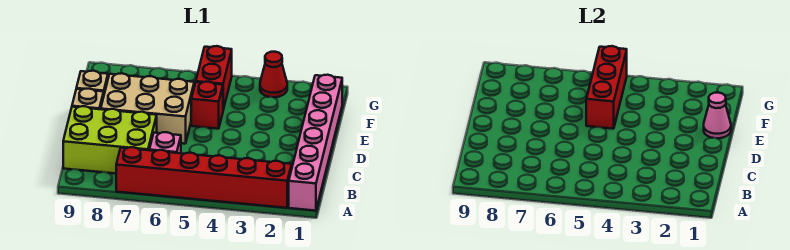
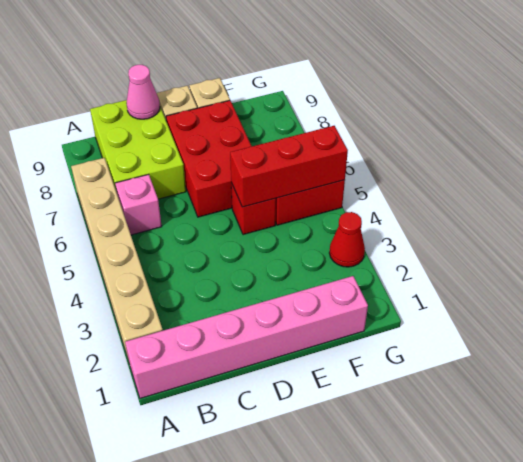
red 1x6 brick [116,147,292,208] -> tan 1x6 brick [71,158,163,361]
tan 2x3 brick [101,73,194,144] -> red 2x3 brick [166,100,252,217]
pink 1x1 cone [704,93,731,138] -> pink 1x1 cone moved to [126,65,160,119]

